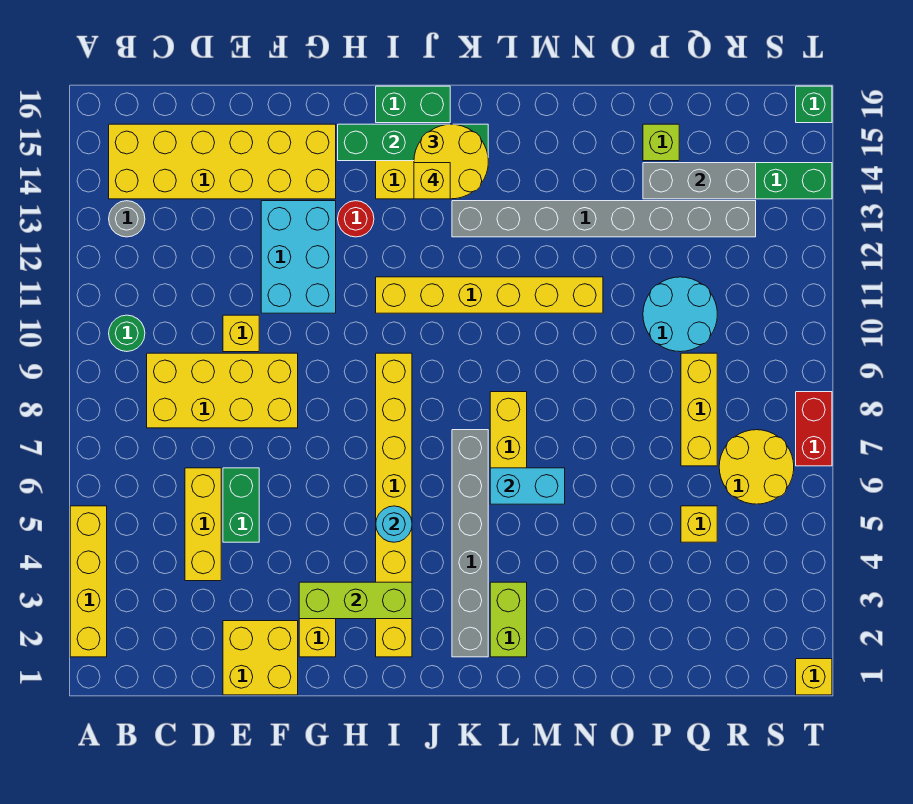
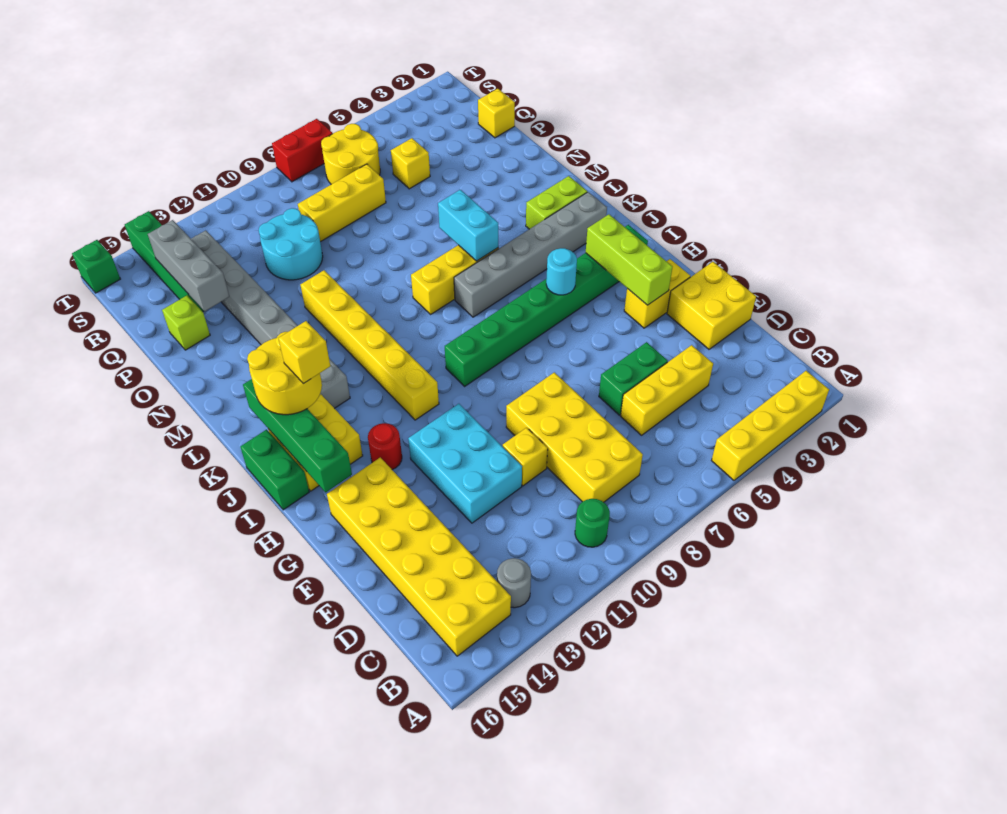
cyan 2x3 brick [261,201,336,313] -> cyan 2x3 brick turned to [408,404,522,523]
yellow 1x8 brick [376,353,412,657] -> green 1x8 brick [445,225,648,386]
yellow 1x1 brick [796,659,832,695] -> yellow 1x1 brick moved to [478,89,515,138]

